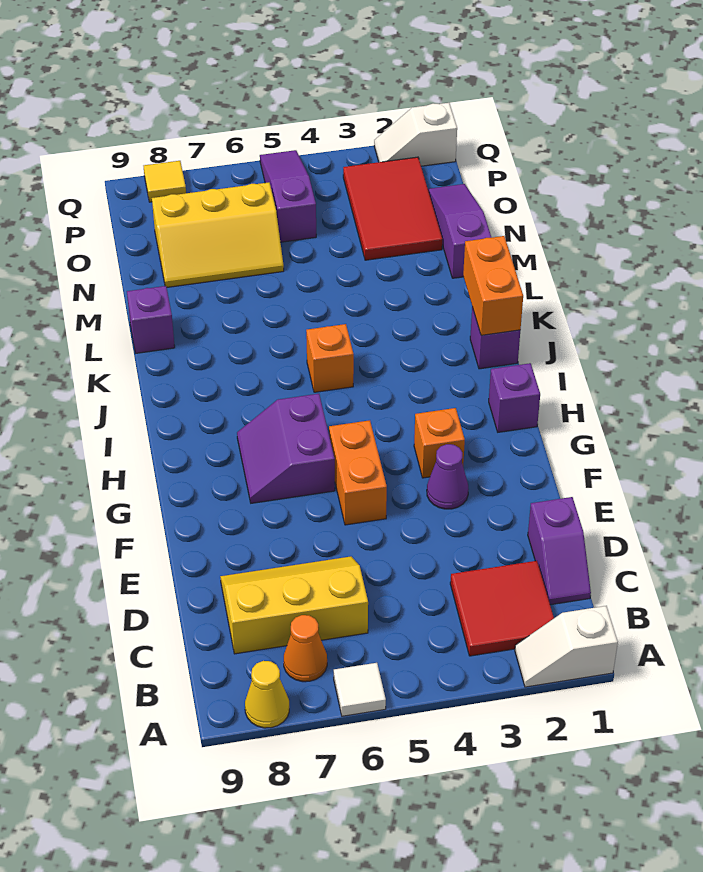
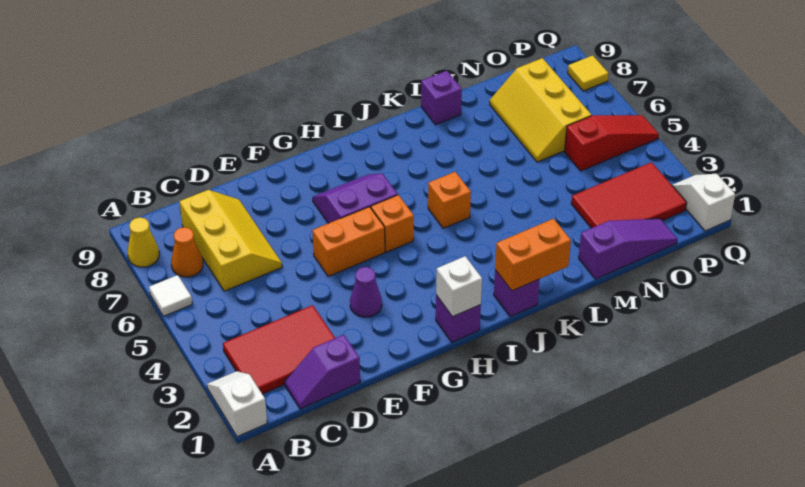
red 2x2 tile [450,561,554,656] -> red 2x3 tile [223,305,335,394]
orange 1x1 brick [414,408,465,478] -> orange 1x1 brick moved to [371,195,414,252]
none -> white 1x1 brick [436,256,482,317]
purple 1x3 slope [260,150,316,242] -> red 1x3 slope [565,115,659,171]

